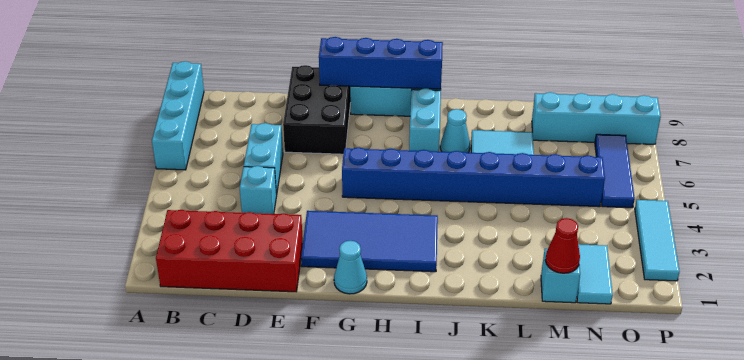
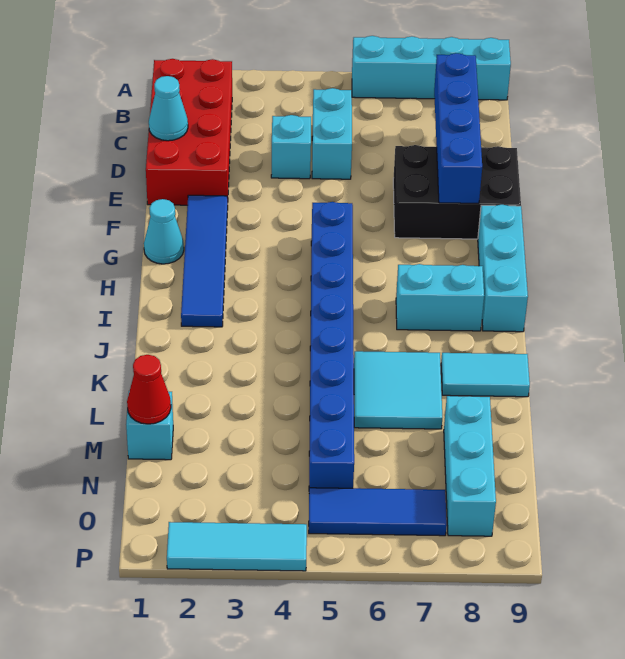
cyan 1x2 brick [244,123,283,195] -> cyan 1x2 brick turned to [312,88,352,179]
blue 2x4 tile [301,211,438,272] -> blue 1x4 tile [181,195,228,327]
blue 1x4 brick [319,37,443,89] -> blue 1x4 brick moved to [434,53,482,203]
cyan 1x1 cone [440,109,470,153] -> cyan 1x1 cone moved to [149,76,188,141]
cyan 1x4 brick [532,92,661,144] -> cyan 1x3 brick [444,396,496,536]
cyan 1x2 tile [577,244,613,304] -> cyan 1x2 tile moved to [441,353,530,397]

